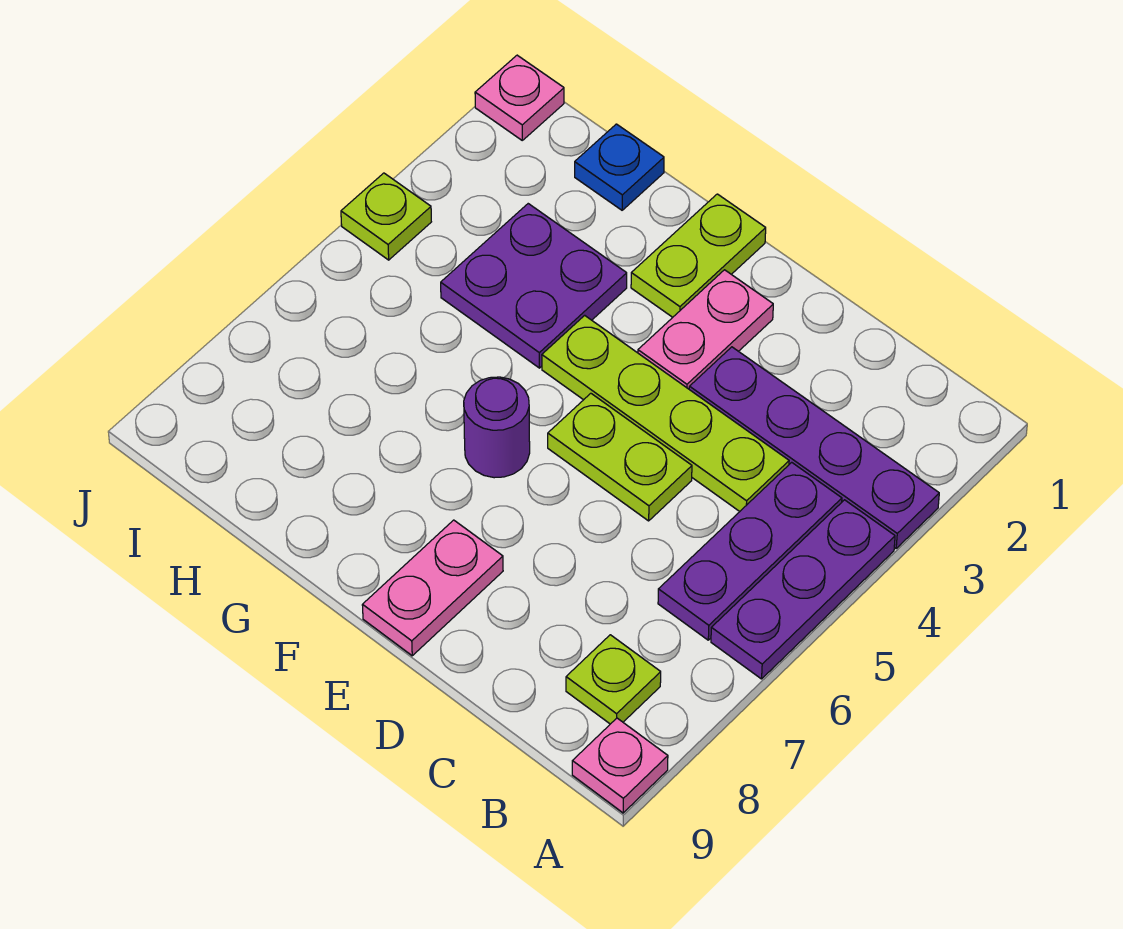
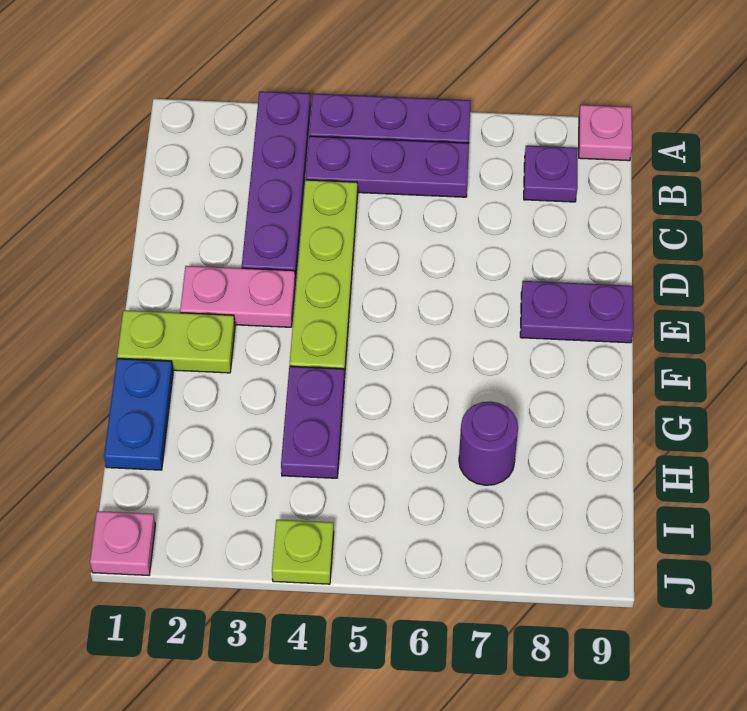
lime 1x1 plate [566,635,661,724] -> purple 1x1 plate [524,146,578,202]
lime 1x2 plate [548,393,692,521] -> none
pink 1x2 plate [362,520,503,656] -> purple 1x2 plate [520,281,633,343]
purple 1x1 round brick [464,377,530,478] -> purple 1x1 round brick moved to [459,401,518,485]
purple 2x2 plate [441,204,627,368] -> purple 1x2 plate [281,366,344,478]
blue 1x1 plate [575,124,664,210] -> blue 1x2 plate [104,359,173,470]

